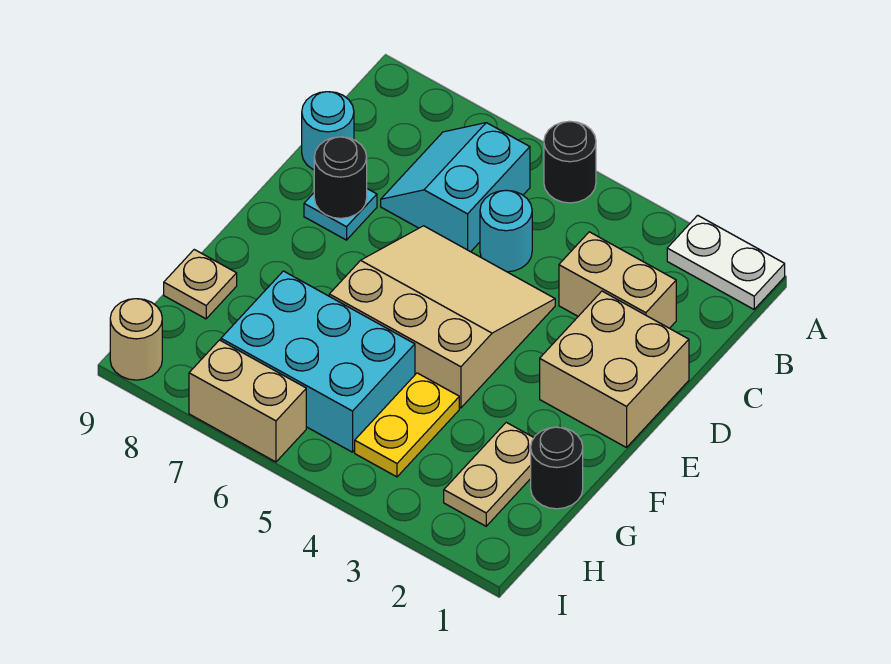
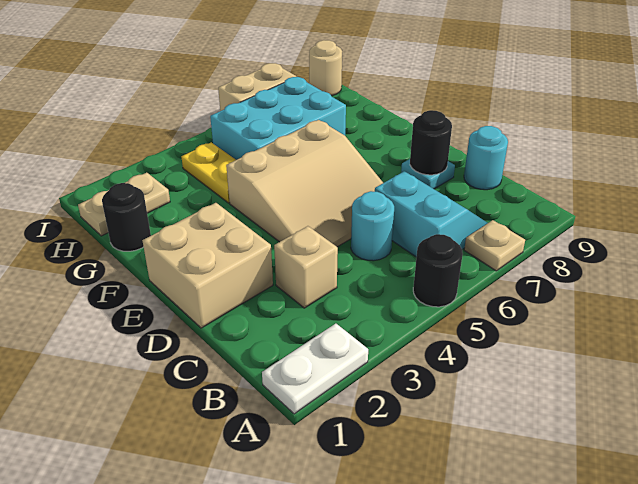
tan 1x2 brick [559,232,676,328] -> tan 1x1 brick [274,226,338,308]
tan 1x2 plate [444,422,534,526] -> tan 1x2 plate turned to [78,173,170,236]
tan 1x1 plate [164,249,237,319] -> tan 1x1 plate moved to [464,220,525,271]

